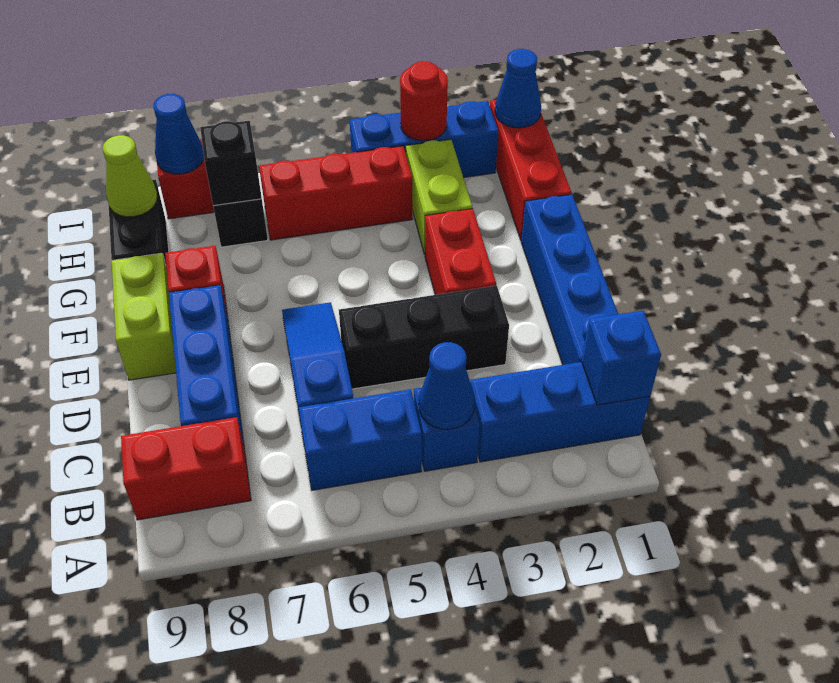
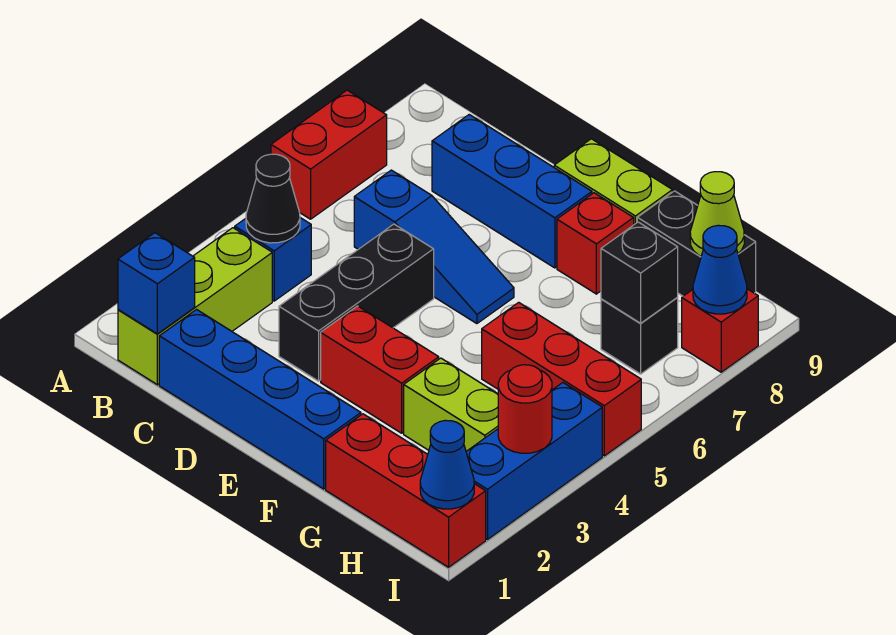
blue 1x3 brick [470,362,650,462] -> lime 1x3 brick [118,228,272,385]
blue 1x1 cone [419,342,475,429] -> black 1x1 cone [246,154,300,243]
blue 1x2 brick [299,389,422,490] -> none
red 1x2 brick [121,417,251,520] -> red 1x2 brick moved to [271,90,387,219]
red 1x3 brick [259,146,413,240] -> red 1x3 brick turned to [482,302,641,456]

